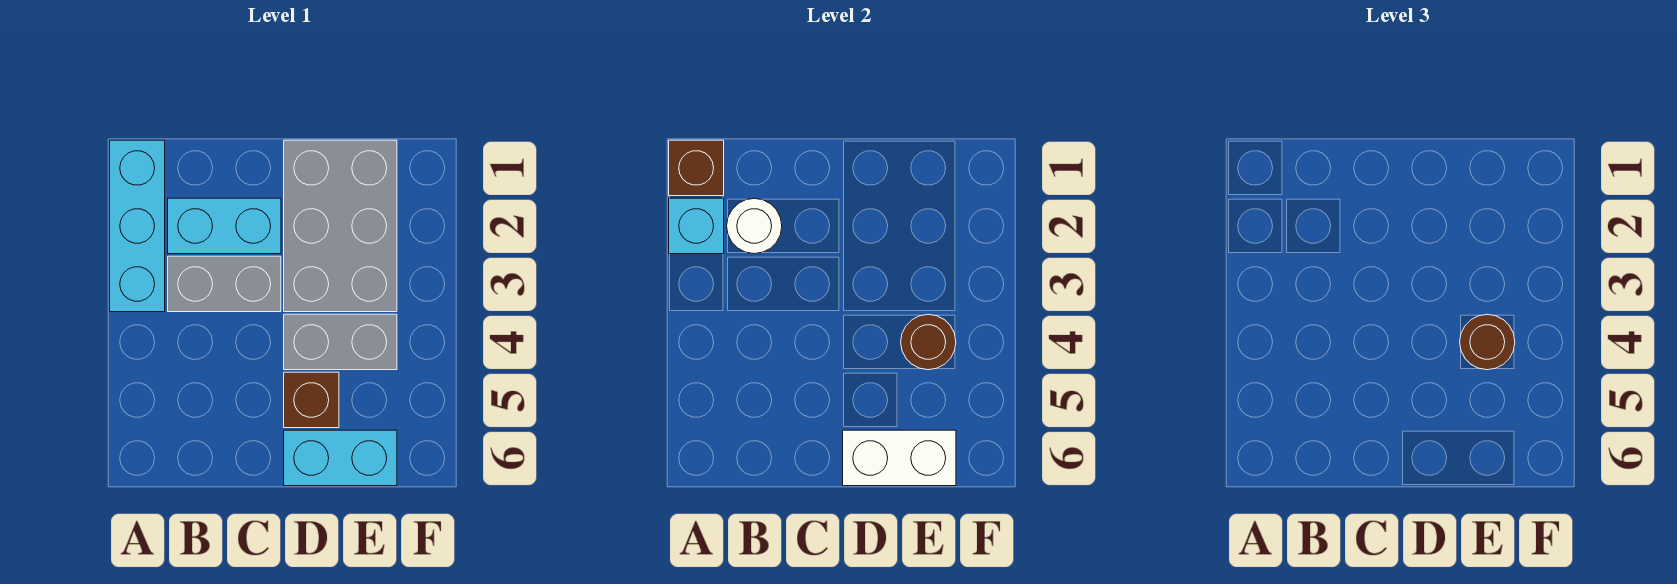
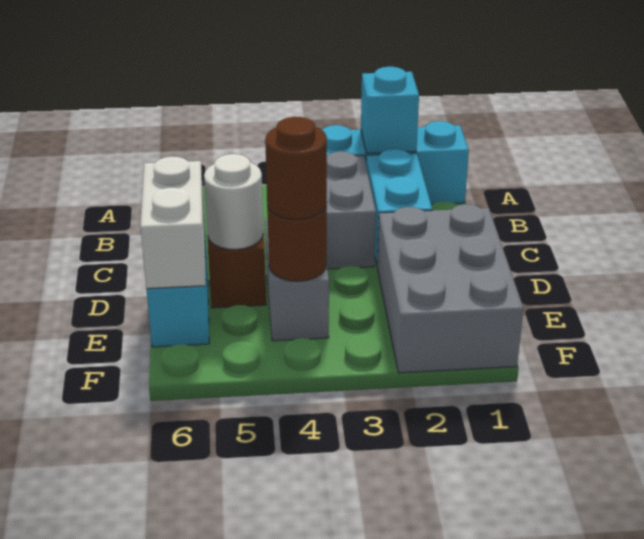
brown 1x1 brick [669,140,724,196] -> none
white 1x1 round brick [727,198,782,254] -> white 1x1 round brick moved to [204,154,263,249]
grey 2x3 brick [284,140,397,312] -> grey 2x3 brick turned to [377,204,524,373]

